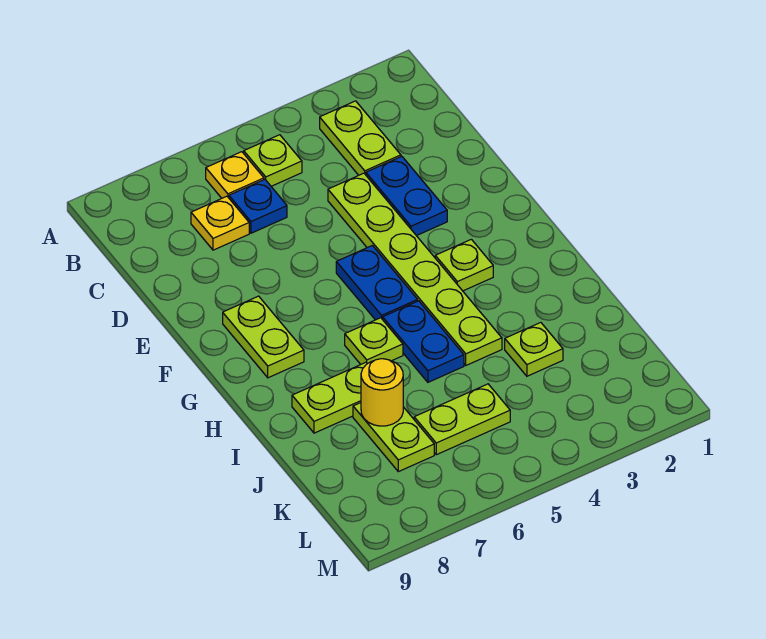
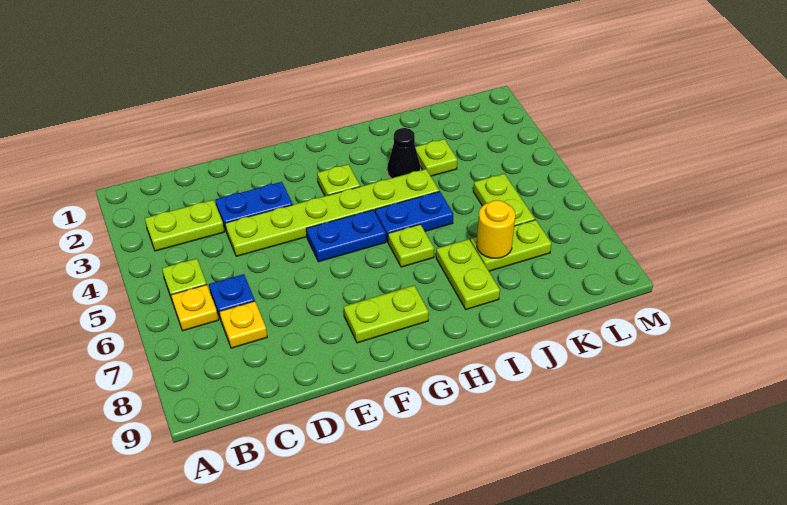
none -> black 1x1 cone [387,128,420,178]

